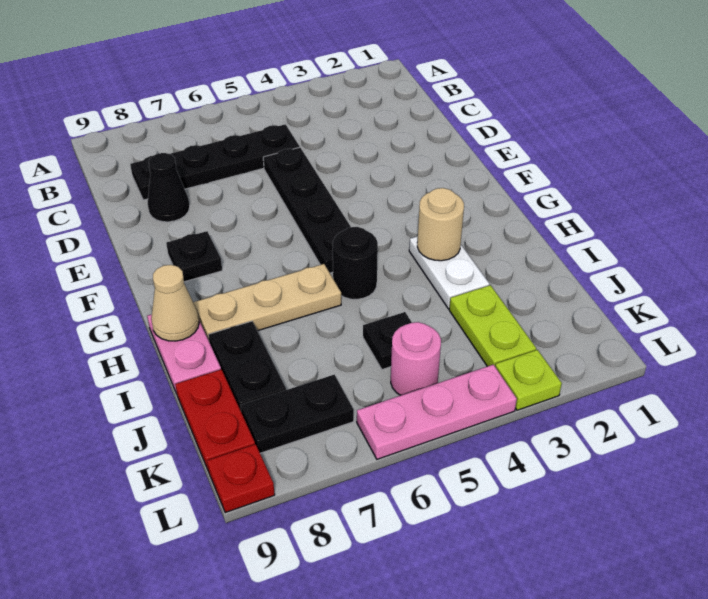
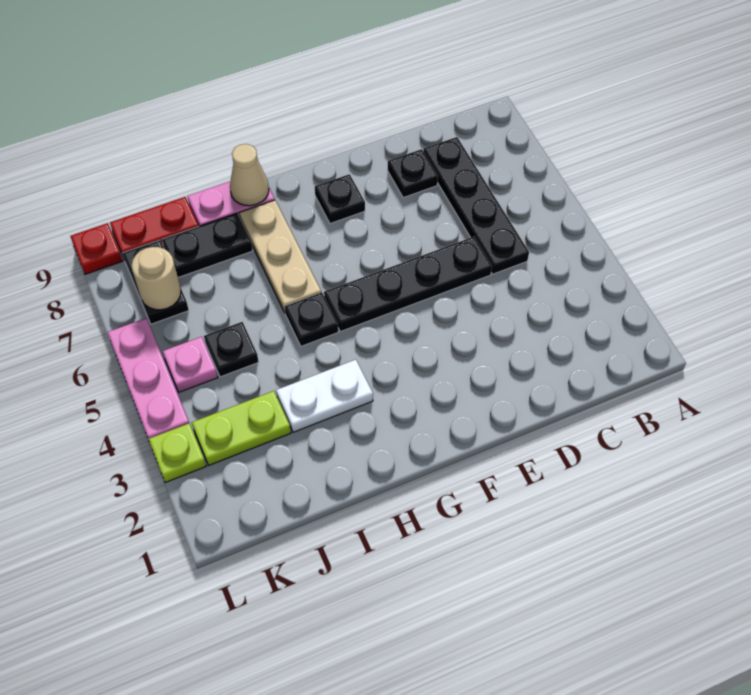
black 1x1 cone [148,153,190,222] -> black 1x1 plate [388,149,438,198]
tan 1x1 round brick [417,188,464,261] -> tan 1x1 round brick moved to [131,247,181,310]
black 1x1 round brick [333,227,378,299] -> black 1x1 plate [285,292,338,346]
pink 1x1 round brick [391,322,441,395] -> pink 1x1 plate [163,337,218,392]

